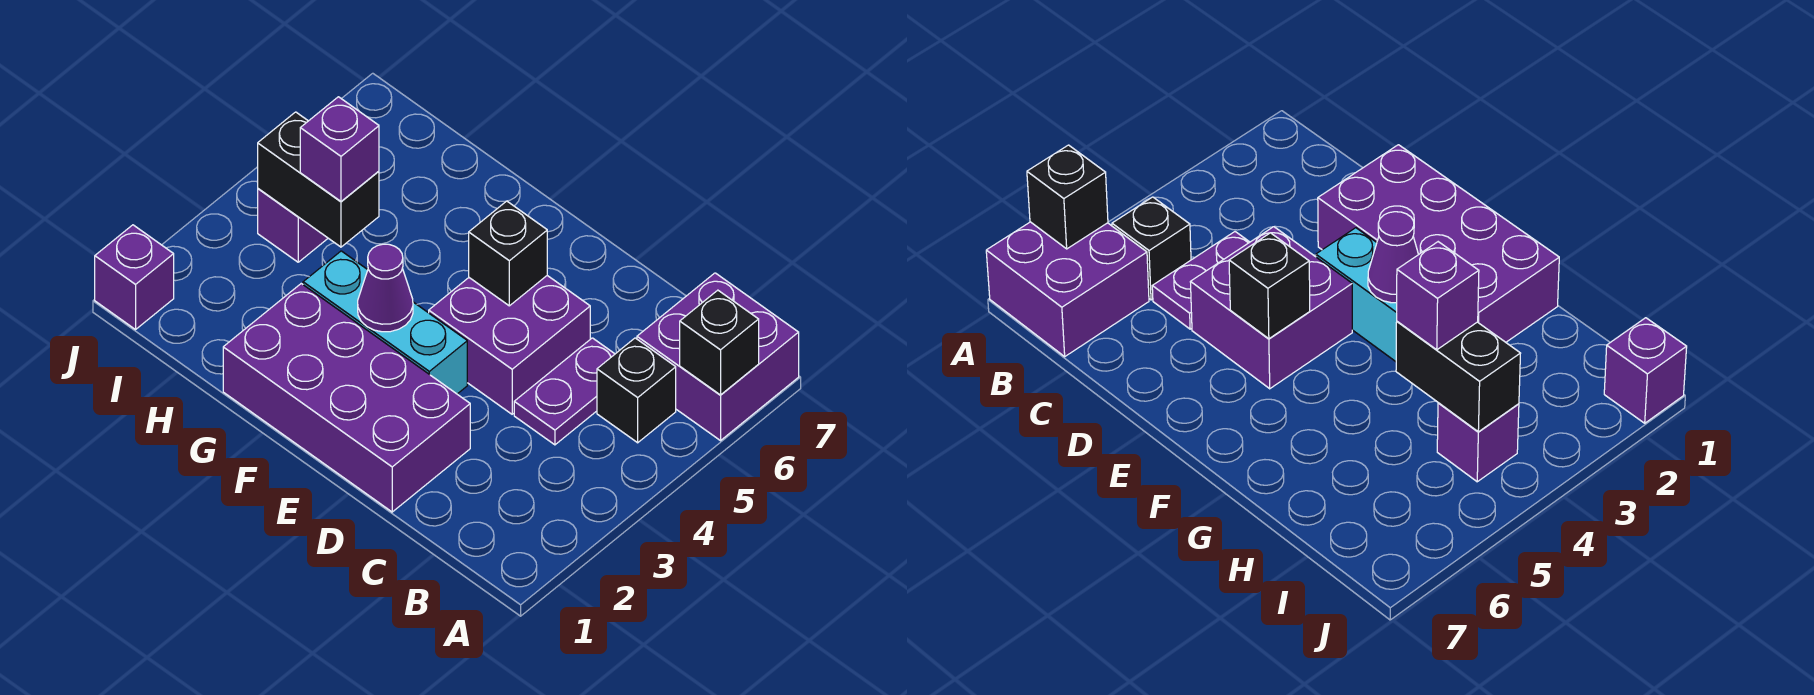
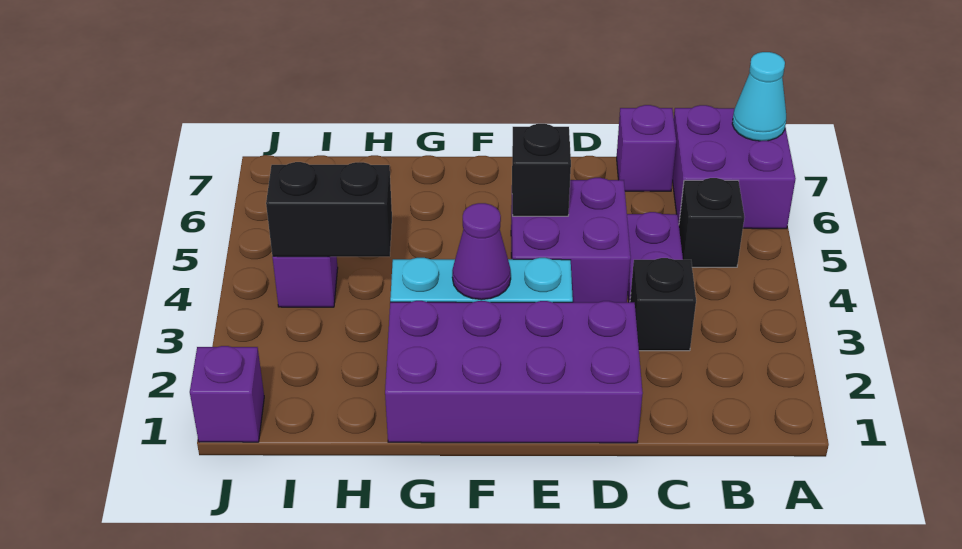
black 1x1 brick [680,290,759,395] -> black 1x1 brick moved to [630,258,696,351]
none -> cyan 1x1 cone [732,52,786,141]
purple 1x1 brick [300,97,379,201] -> purple 1x1 brick moved to [617,105,676,191]

